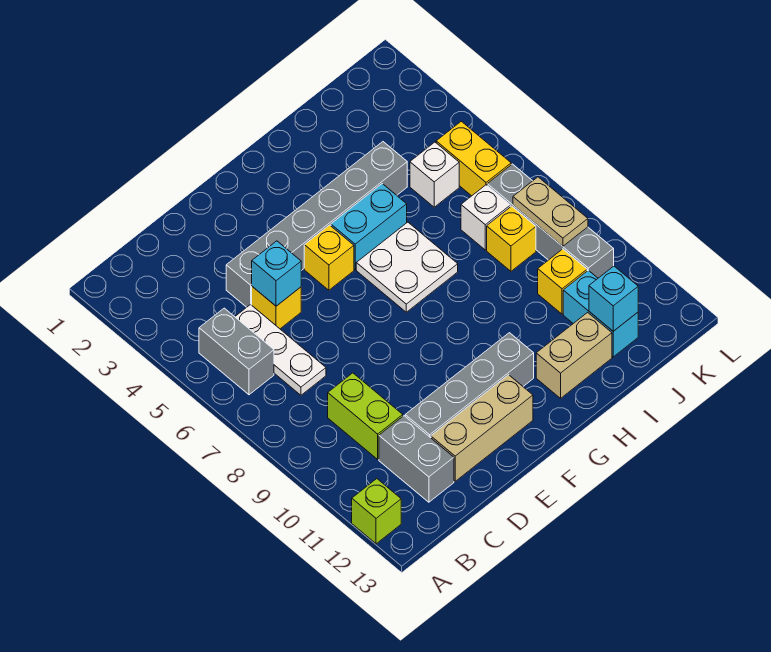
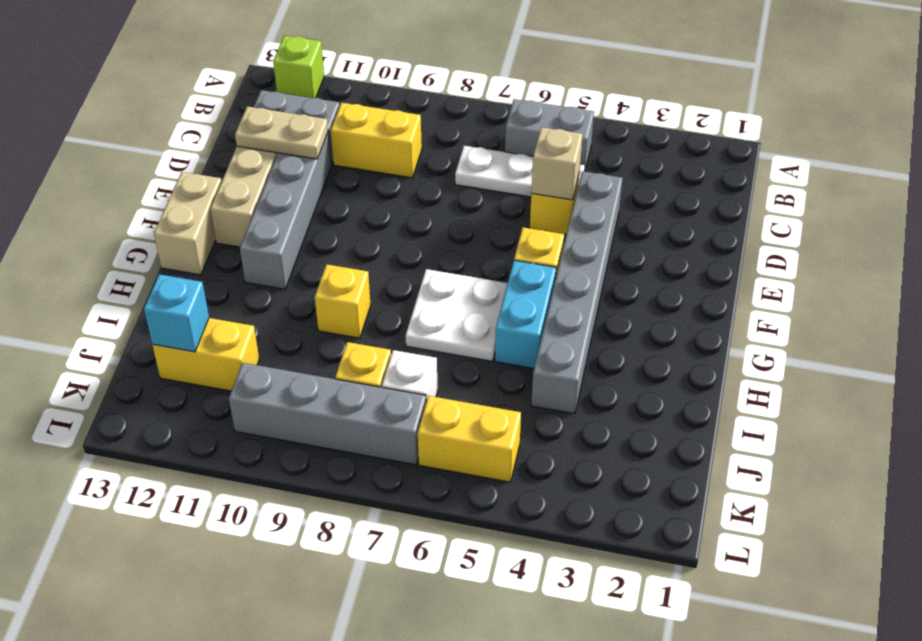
lime 1x2 brick [328,373,403,459] -> yellow 1x2 brick [331,103,422,178]
cyan 1x1 brick [252,241,301,306] -> tan 1x1 brick [531,127,583,200]
tan 1x2 brick [536,313,612,398] -> tan 1x2 brick moved to [154,172,222,275]
white 1x1 brick [410,142,459,207] -> none
yellow 1x1 brick [538,249,587,314] -> yellow 1x1 brick moved to [315,264,371,338]
cyan 1x2 brick [563,270,638,357] -> yellow 1x2 brick [152,318,259,391]
tan 1x2 plate [513,177,588,246] -> tan 1x2 plate moved to [235,106,328,159]

